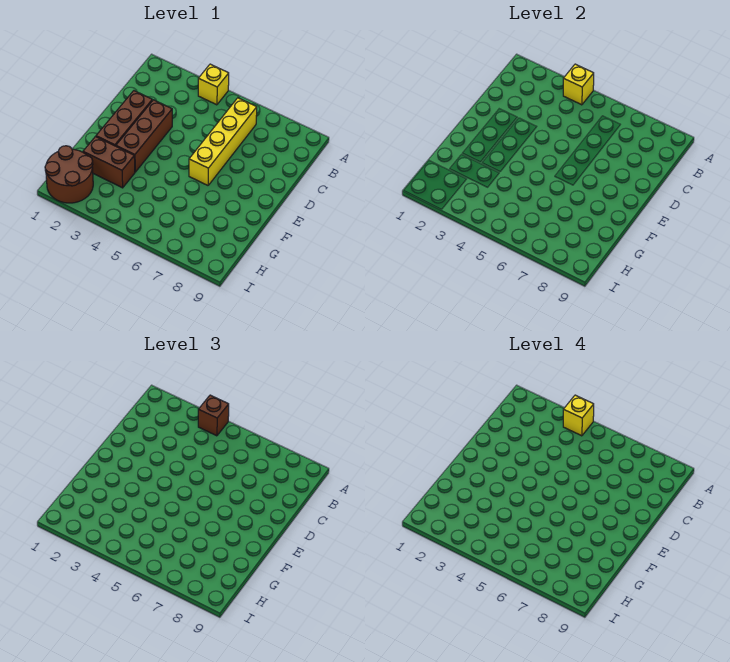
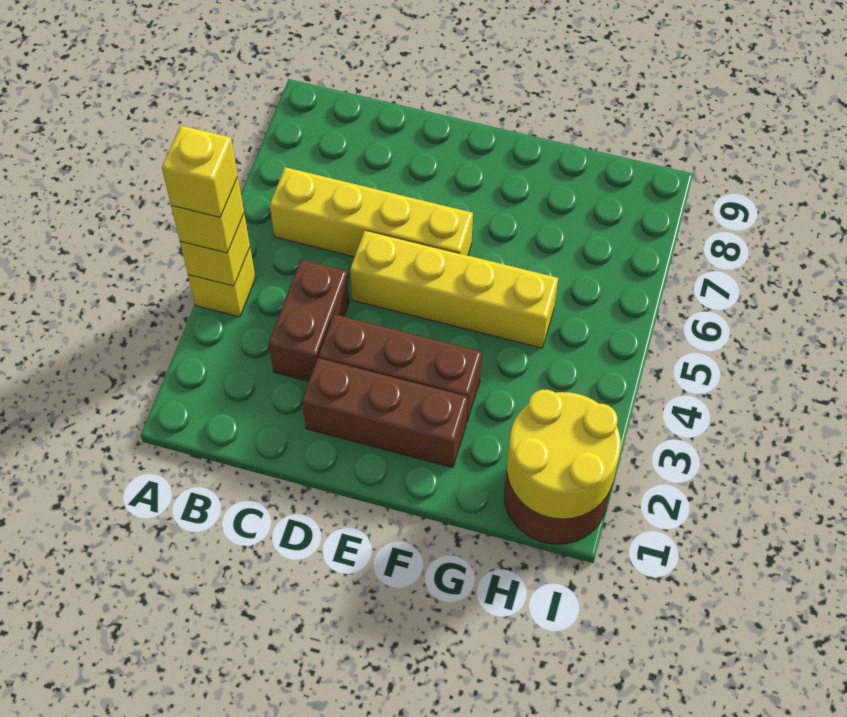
brown 1x1 brick [198,395,229,436] -> yellow 1x1 brick [171,177,244,253]
none -> yellow 1x4 brick [350,230,558,348]
brown 1x2 brick [83,137,135,188] -> brown 1x2 brick moved to [269,260,349,381]
none -> yellow 2x2 round brick [507,390,621,519]

